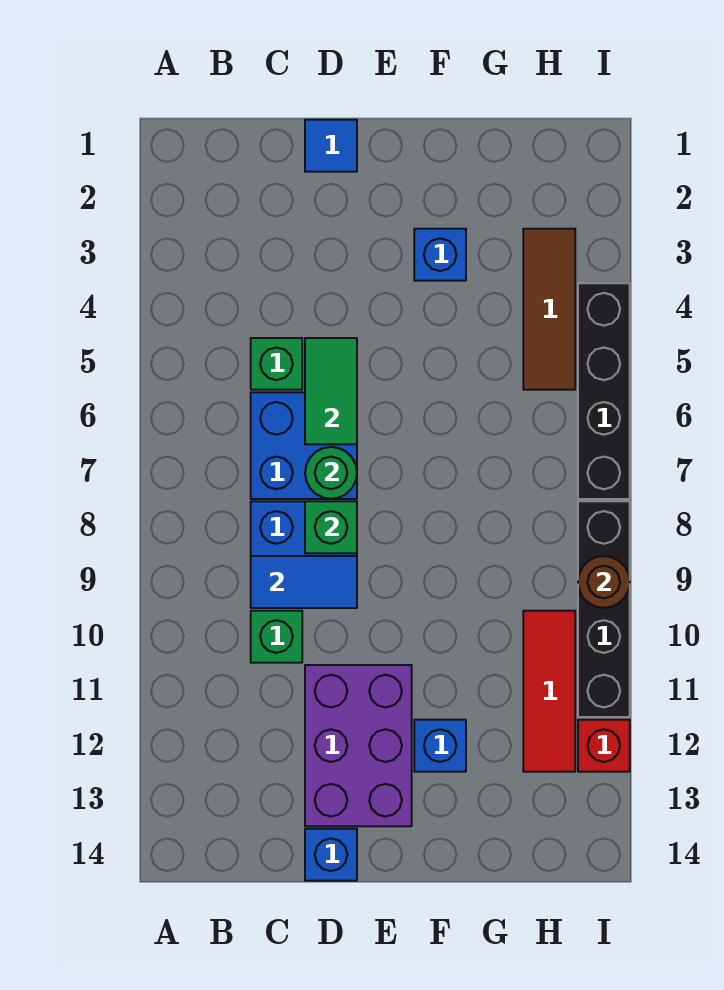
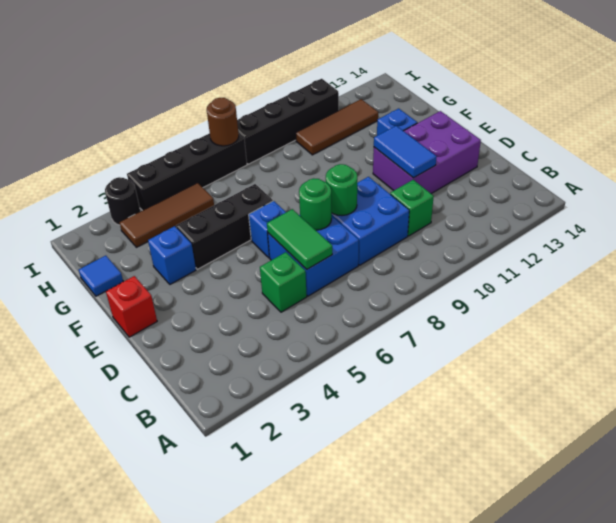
blue 1x2 tile [251,556,357,608] -> blue 1x2 tile moved to [374,126,437,178]
blue 1x1 tile [305,120,357,172] -> blue 1x1 tile moved to [79,256,123,296]
green 1x2 tile [305,338,357,444] -> green 1x2 tile turned to [267,209,332,269]
green 1x1 brick [305,501,357,553] -> green 1x1 round brick [326,164,357,216]
blue 1x1 brick [305,829,357,881] -> blue 1x1 brick moved to [249,201,286,258]
none -> black 1x3 brick [176,184,273,269]
red 1x3 tile [523,611,575,772] -> brown 1x3 tile [295,99,378,155]
none -> black 1x1 round brick [105,177,140,225]
brown 1x1 round brick [578,556,630,608] -> brown 1x1 round brick moved to [207,98,239,146]
red 1x1 brick [578,720,630,772] -> red 1x1 brick moved to [106,276,157,337]

